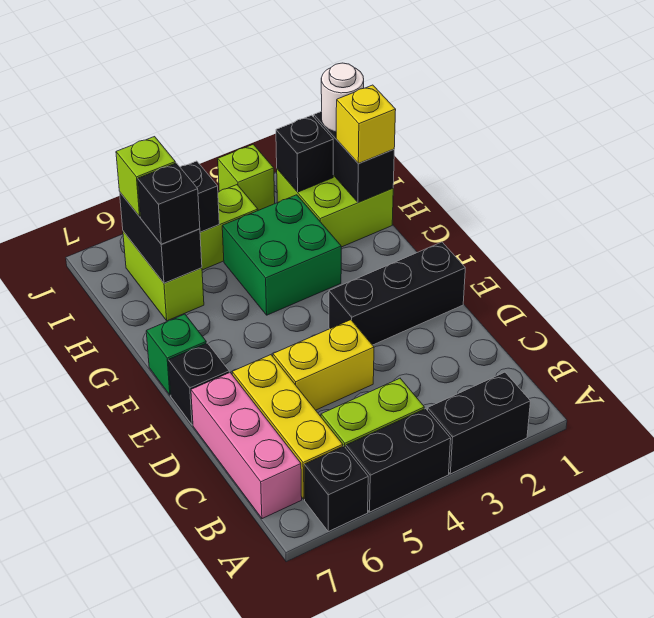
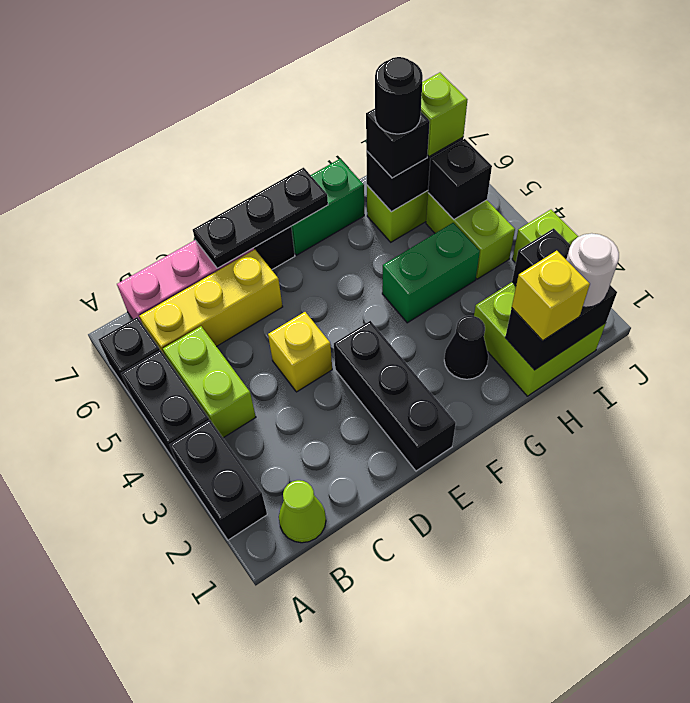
none -> lime 1x1 cone [279,480,326,543]
yellow 1x2 brick [273,320,374,410] -> yellow 1x1 brick [268,312,332,392]
none -> black 1x3 plate [193,168,328,268]
green 1x1 brick [146,314,206,395] -> green 1x2 brick [291,159,364,255]
none -> black 1x1 cone [444,316,488,379]
green 2x2 brick [222,195,341,315] -> green 1x2 brick [382,223,480,323]
none -> black 1x1 round brick [375,57,423,134]

